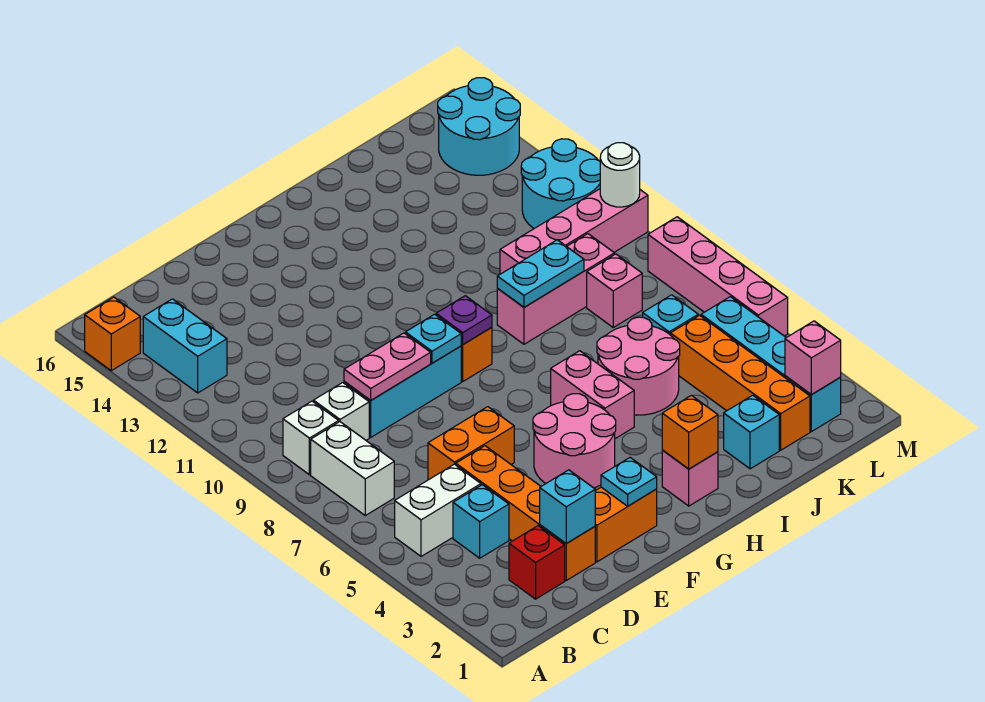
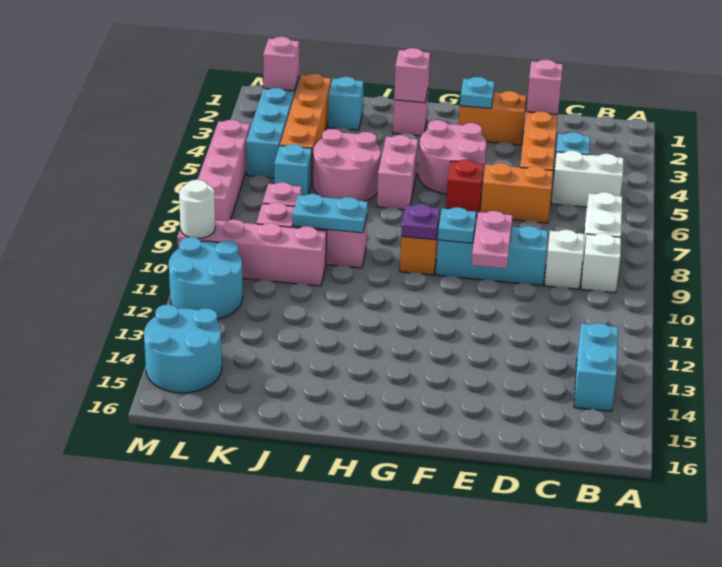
orange 1x1 brick [85,297,140,371] -> none
red 1x1 brick [509,526,565,599] -> red 1x1 brick moved to [446,160,484,216]
cyan 1x1 brick [540,470,595,543] -> pink 1x1 brick [526,60,563,114]
pink 1x2 plate [344,333,431,400] -> pink 1x2 plate turned to [472,211,513,268]
orange 1x1 brick [662,395,718,469] -> pink 1x1 brick [394,48,430,103]

